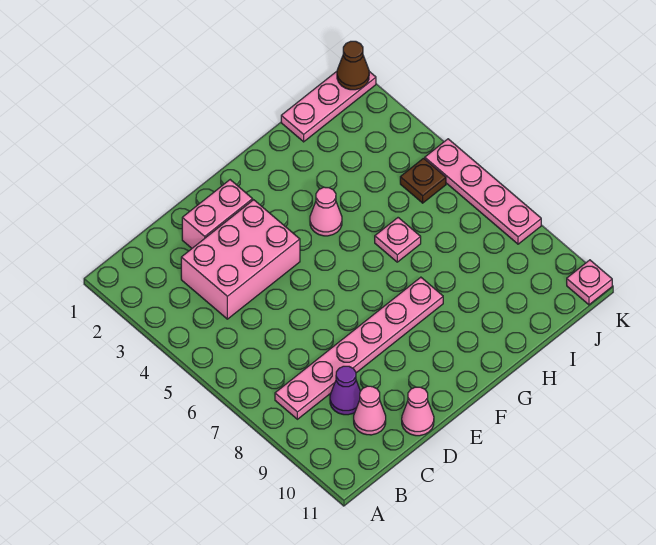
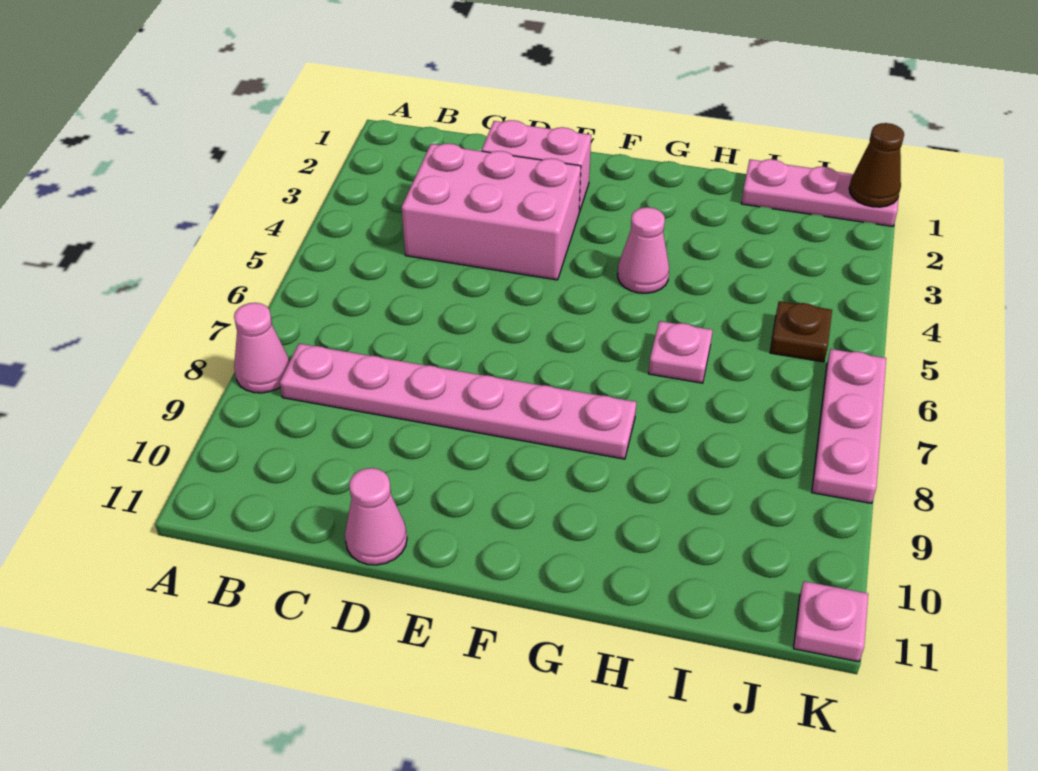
purple 1x1 cone [330,366,360,415] -> none
pink 1x1 cone [354,386,386,435] -> pink 1x1 cone moved to [234,303,289,393]
pink 1x4 plate [425,139,541,244] -> pink 1x3 plate [812,349,886,503]

